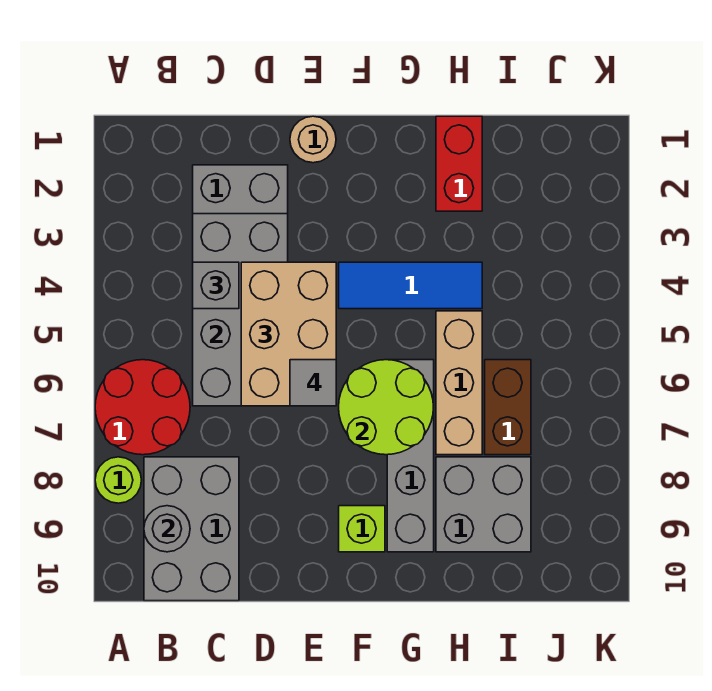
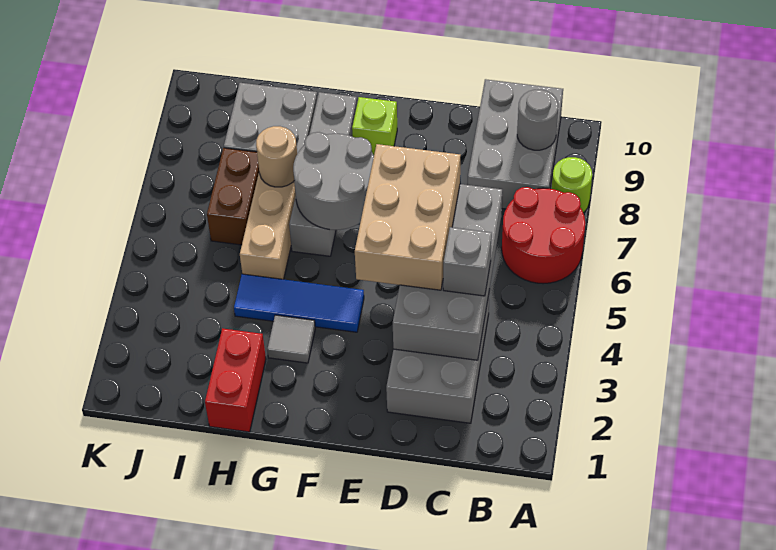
tan 1x1 round brick [290,116,336,163] -> tan 1x1 round brick moved to [256,126,297,187]
grey 1x1 tile [290,360,336,406] -> grey 1x1 tile moved to [267,315,315,363]
lime 2x2 round brick [339,360,434,455] -> grey 2x2 round brick [293,132,374,230]

